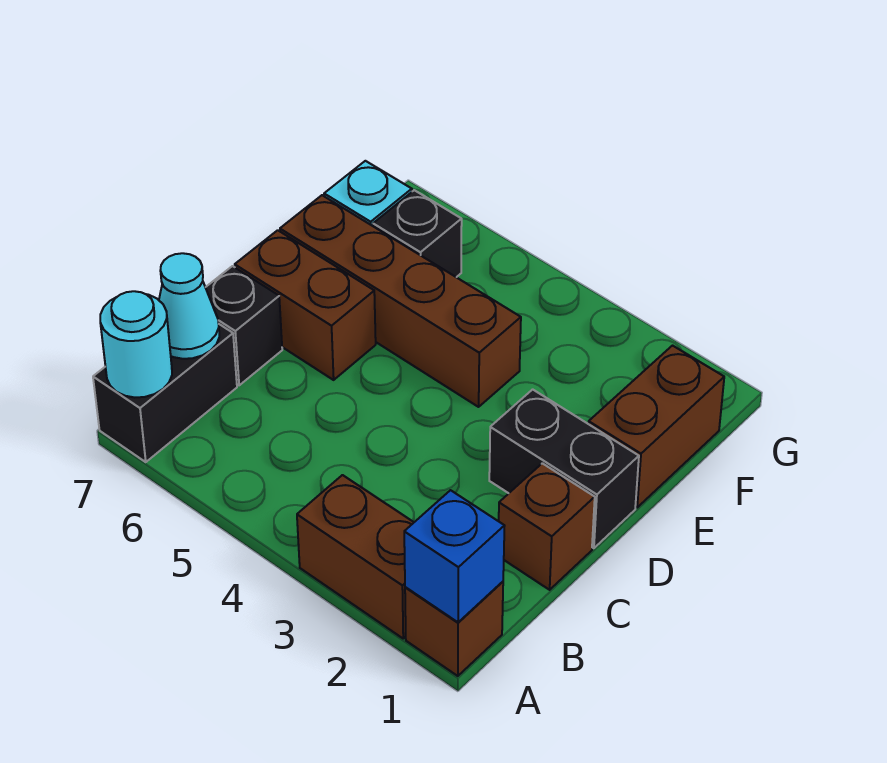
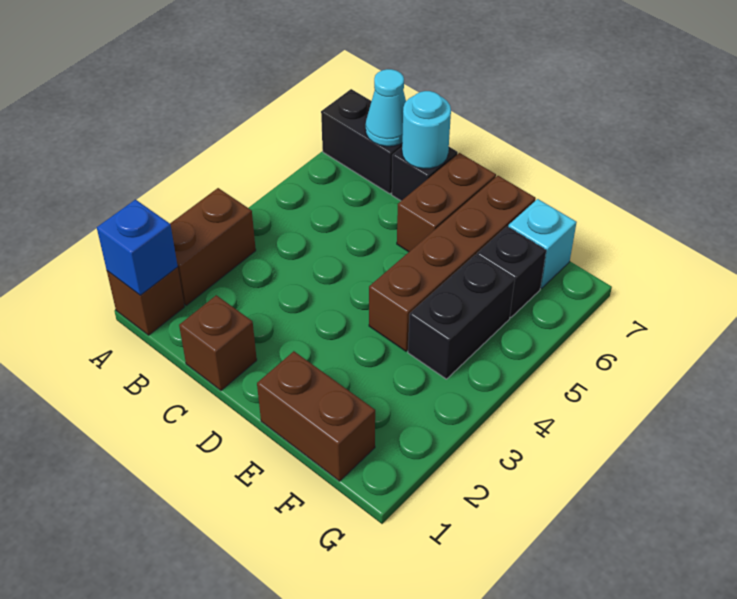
cyan 1x1 round brick [100,291,172,398] -> cyan 1x1 round brick moved to [402,91,451,169]
black 1x2 brick [489,389,639,548] -> black 1x2 brick moved to [408,255,515,379]

